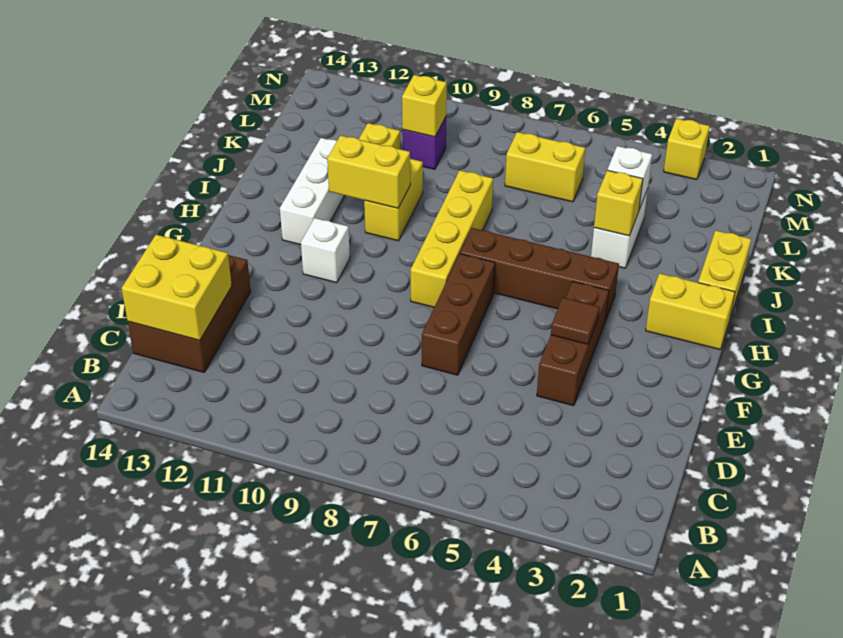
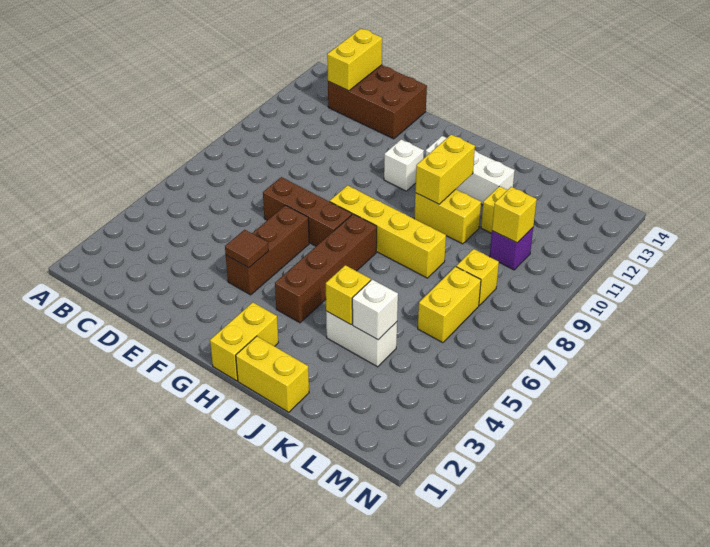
yellow 2x2 brick [122,235,232,340] -> yellow 1x2 brick [327,28,382,91]
brown 1x3 brick [537,282,609,406] -> brown 1x3 brick turned to [226,205,309,295]
yellow 1x1 brick [664,118,710,180] -> yellow 1x1 brick moved to [456,249,499,305]

